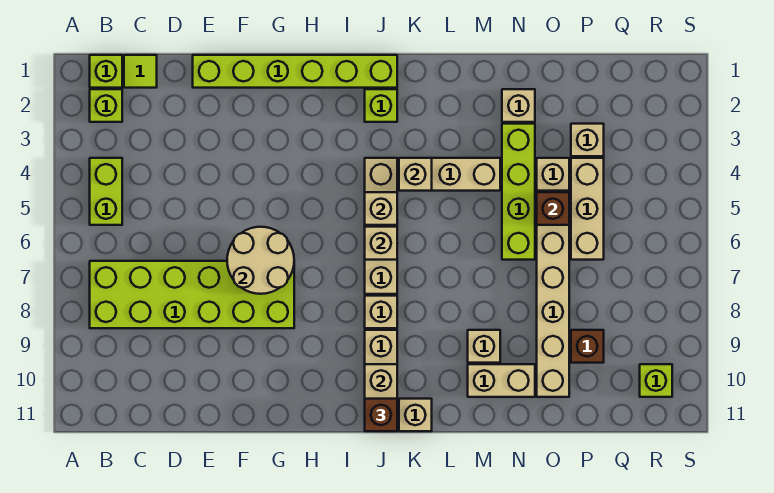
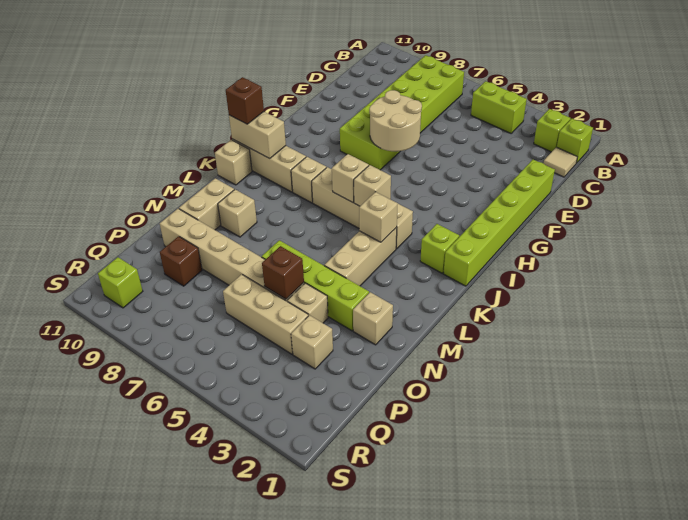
lime 1x1 tile [124,55,157,88] -> tan 1x1 tile [543,147,577,177]

